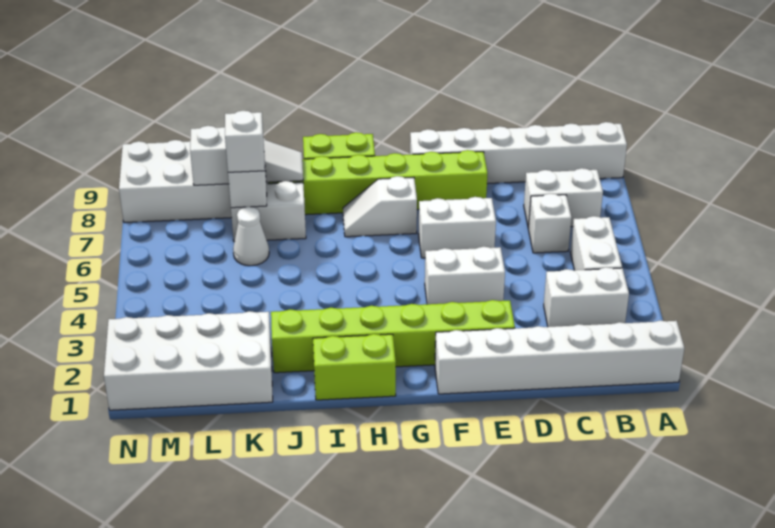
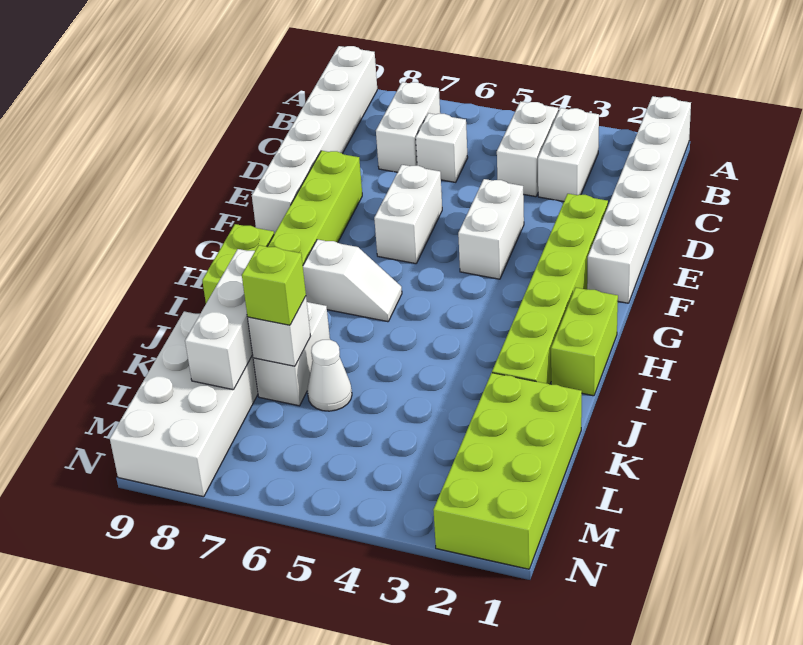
white 1x2 brick [570,216,622,270] -> white 1x2 brick turned to [497,101,558,197]
white 1x2 slope [343,176,417,237] -> white 1x2 slope turned to [303,239,402,322]
white 1x3 slope [190,126,303,185] -> white 1x3 brick [185,249,255,390]
white 2x4 brick [104,311,273,410] -> lime 2x4 brick [433,373,582,569]
white 1x1 brick [225,111,265,172] -> lime 1x1 brick [242,245,306,325]

